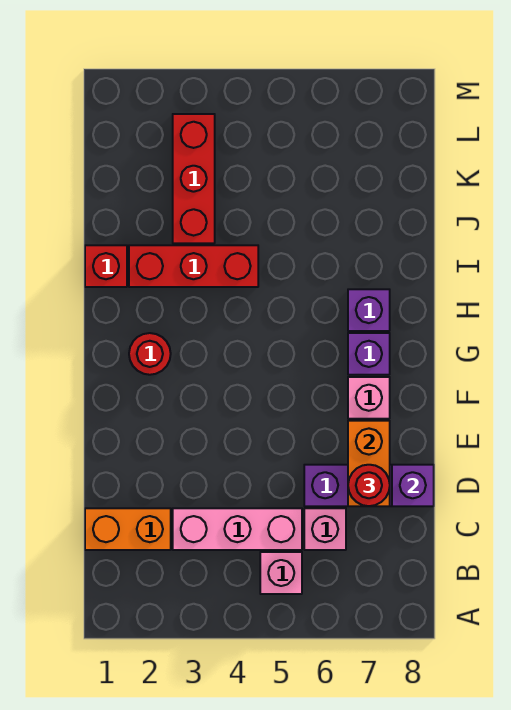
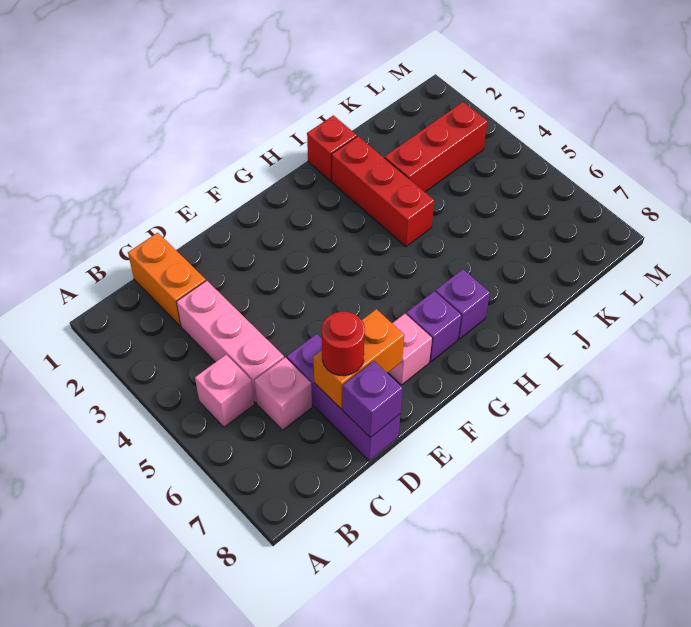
red 1x1 round brick [129,333,171,375] -> none

